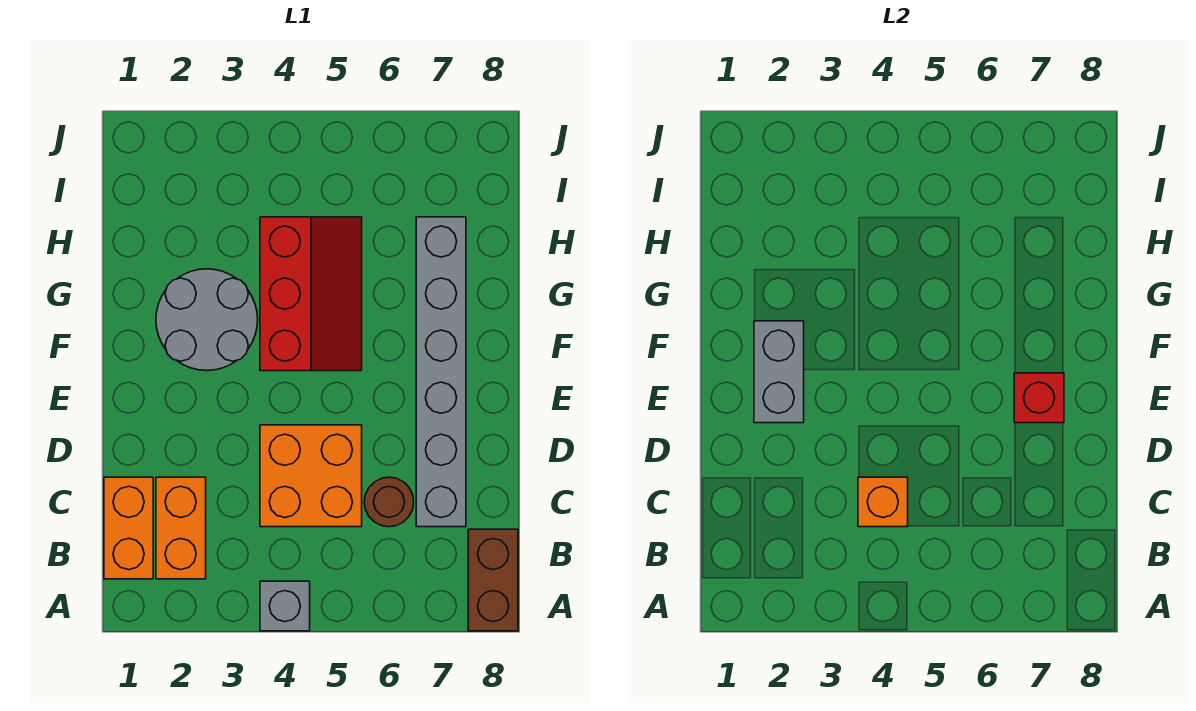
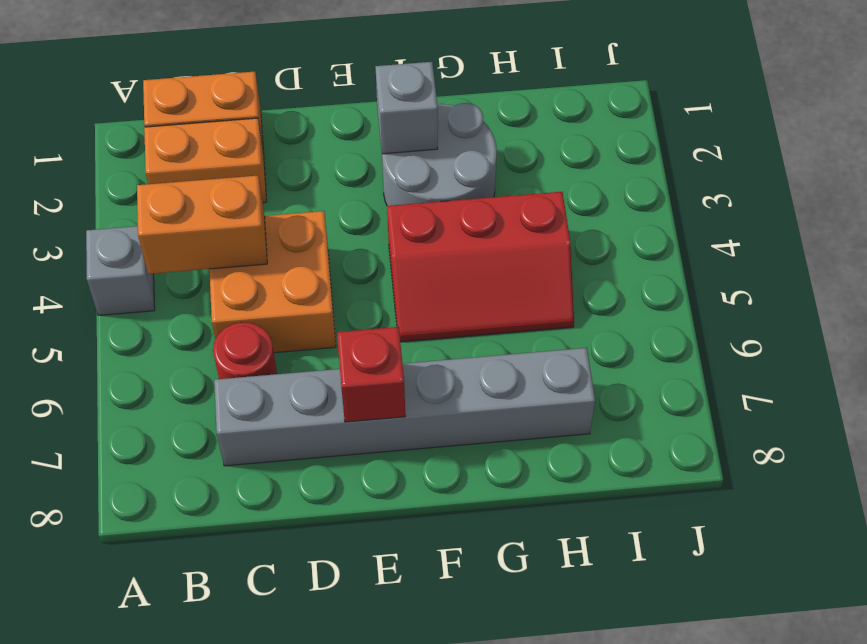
brown 1x2 brick [468,529,518,631] -> none
orange 1x1 brick [858,477,908,527] -> orange 1x2 brick [137,175,267,274]
brown 1x1 round brick [364,477,414,527] -> red 1x1 round brick [213,322,277,379]
grey 1x2 brick [754,321,804,423] -> grey 1x1 brick [375,62,438,154]

